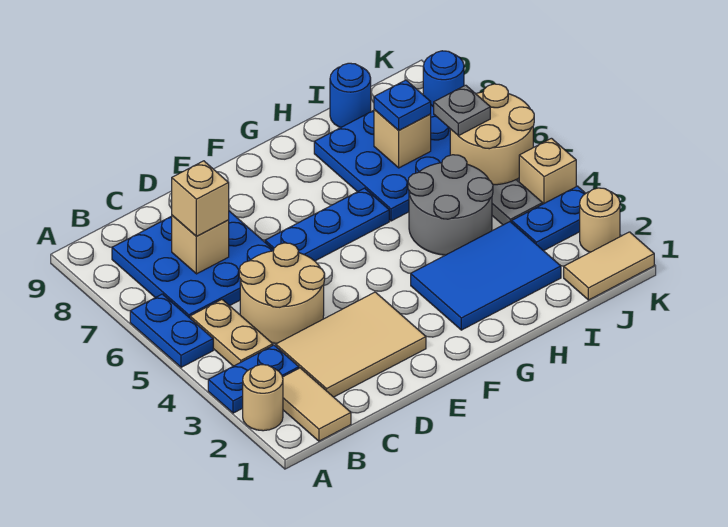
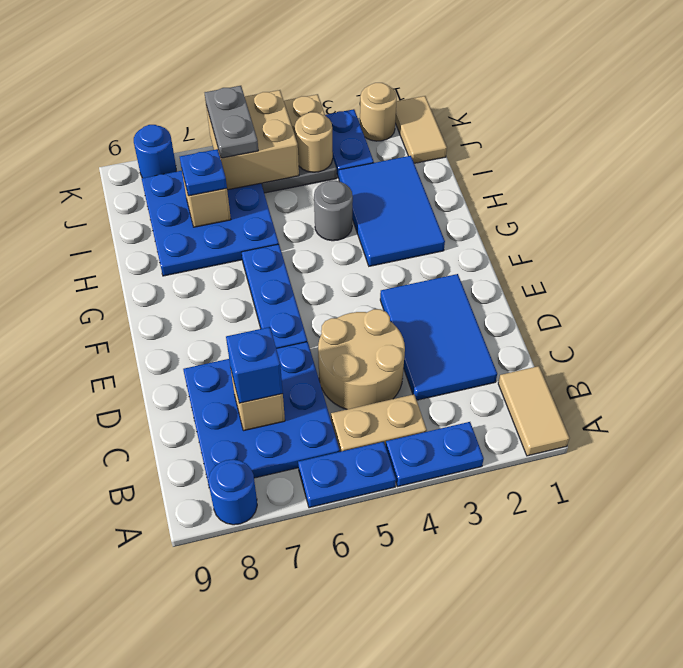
tan 1x1 round brick [243,365,283,431] -> tan 1x1 round brick moved to [295,112,333,172]
blue 1x2 plate [208,345,299,413] -> blue 1x2 plate turned to [386,422,484,486]
tan 1x2 tile [283,368,351,441] -> tan 1x2 tile turned to [498,366,570,456]
tan 2x3 tile [276,292,426,397] -> blue 2x3 tile [380,274,497,400]
tan 1x1 brick [172,161,229,236] -> blue 1x1 brick [226,327,283,403]
grey 2x2 round brick [408,155,493,255] -> grey 1x1 round brick [314,181,353,241]
blue 1x1 round brick [330,63,371,128] -> blue 1x1 round brick moved to [208,459,257,525]
tan 2x2 round brick [450,84,534,185] -> tan 2x2 brick [206,90,299,190]
grey 1x1 plate [434,85,490,136] -> grey 1x2 plate [205,86,258,158]

